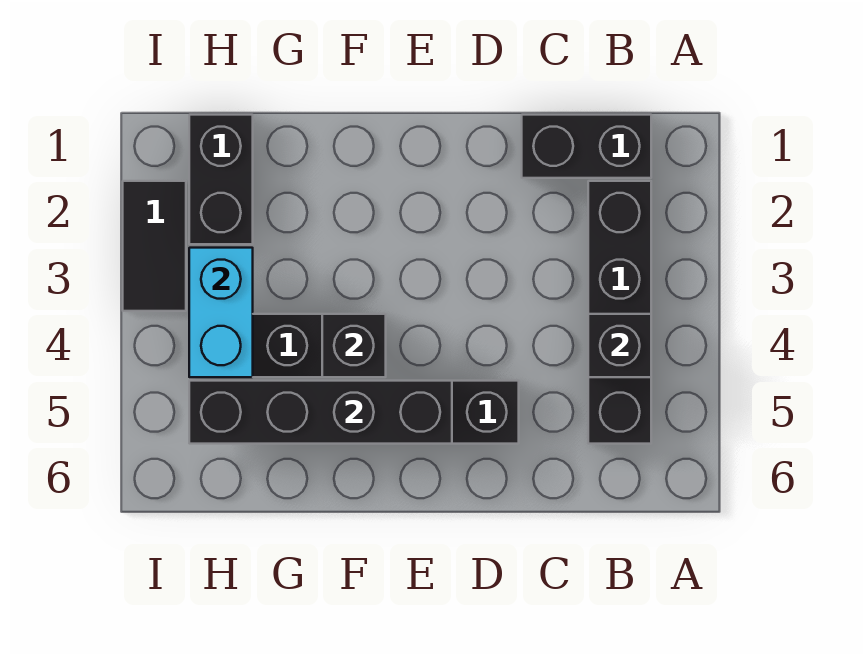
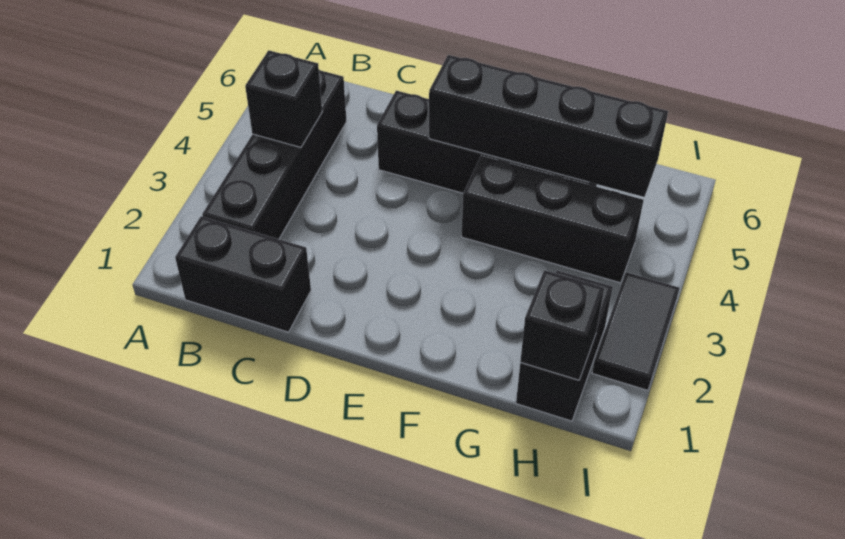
black 1x1 brick [322,314,386,377] -> black 1x1 brick moved to [520,270,604,380]
cyan 1x2 brick [189,248,253,377] -> none

